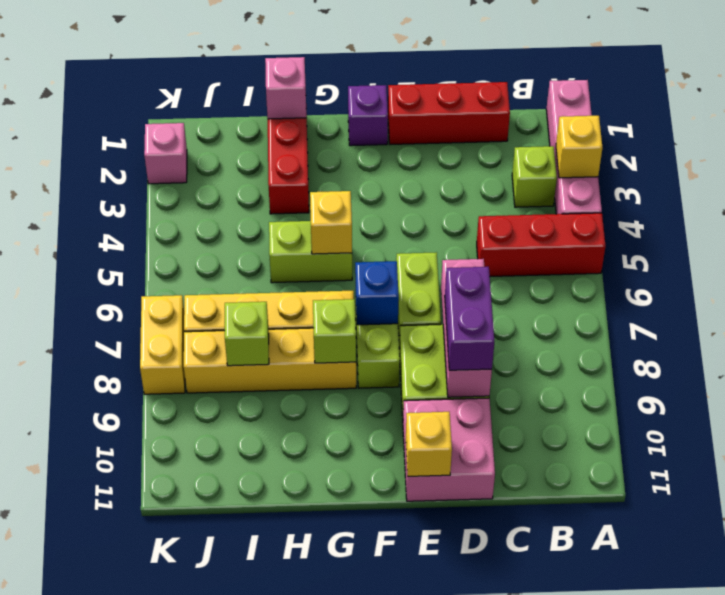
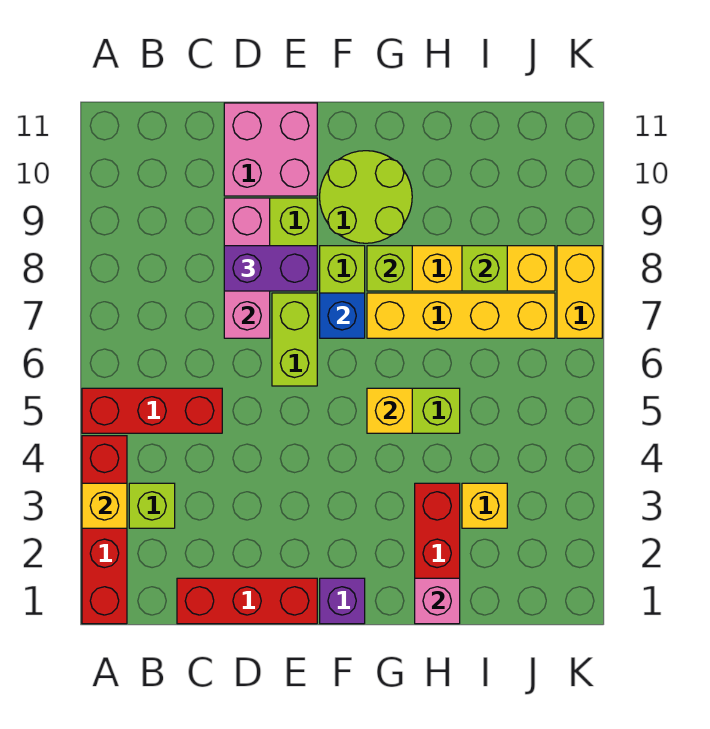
pink 1x4 brick [546,80,602,214] -> red 1x4 brick [82,436,127,624]
purple 1x2 brick [445,267,494,370] -> purple 1x2 brick turned to [224,246,317,291]
yellow 1x1 brick [406,412,452,476] -> yellow 1x1 brick moved to [462,483,507,528]
none -> lime 2x2 round brick [320,151,412,243]
pink 1x1 brick [144,123,187,184] -> none

